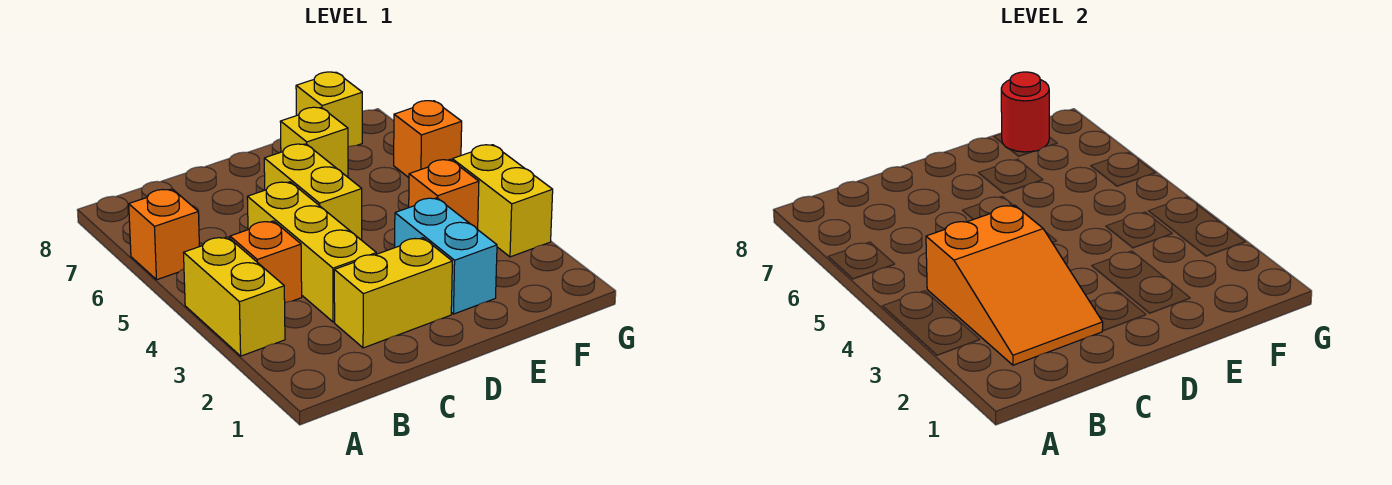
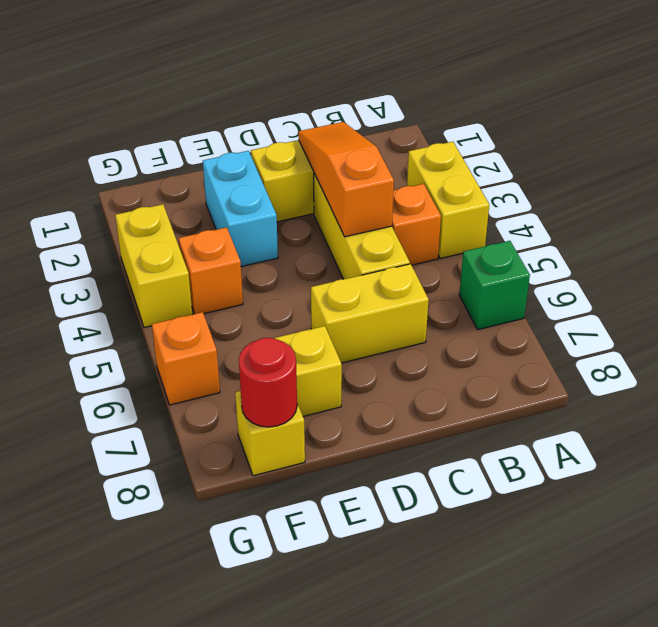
orange 1x1 brick [129,189,199,280] -> green 1x1 brick [459,241,530,330]
orange 2x3 slope [926,205,1103,365] -> orange 1x3 slope [298,122,394,237]
yellow 1x2 brick [264,144,362,240] -> yellow 1x2 brick turned to [311,264,429,363]

